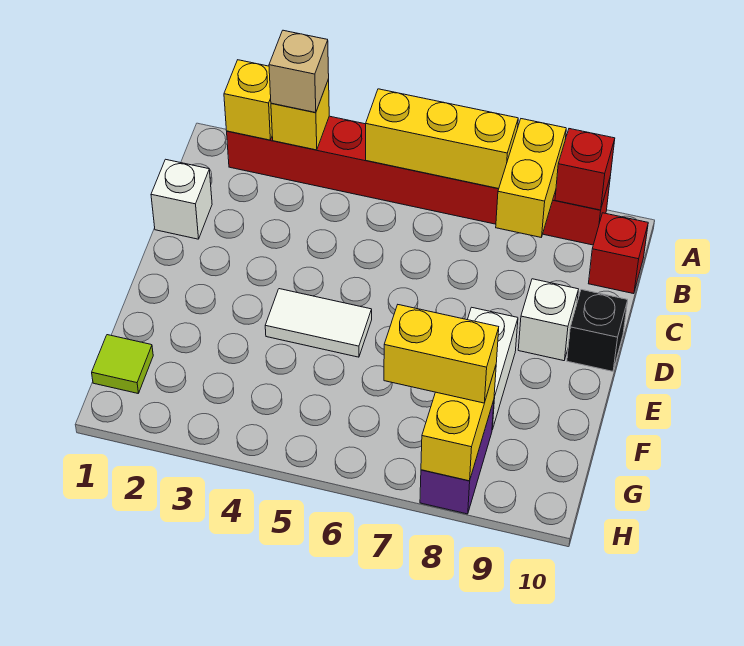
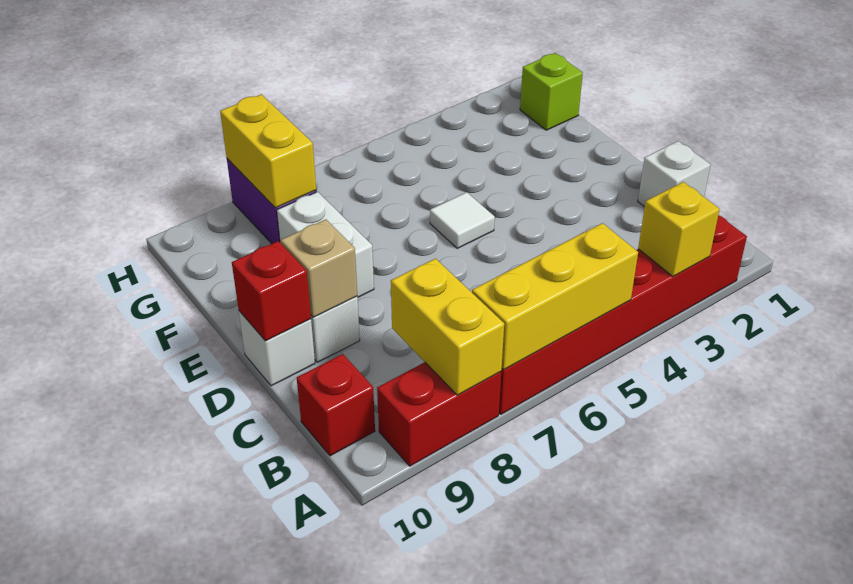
yellow 1x1 brick [224,60,272,140] -> none
tan 1x1 brick [269,30,329,113] -> tan 1x1 brick moved to [281,219,357,317]
red 1x1 brick [555,129,615,210] -> red 1x1 brick moved to [232,241,311,341]
black 1x1 brick [567,290,628,371] -> white 1x1 brick [239,311,315,386]
white 1x2 tile [265,289,372,357] -> white 1x1 tile [430,192,495,248]
lime 1x1 tile [92,335,153,393] -> lime 1x1 brick [520,53,583,130]
yellow 1x2 brick [384,305,499,403] -> none

